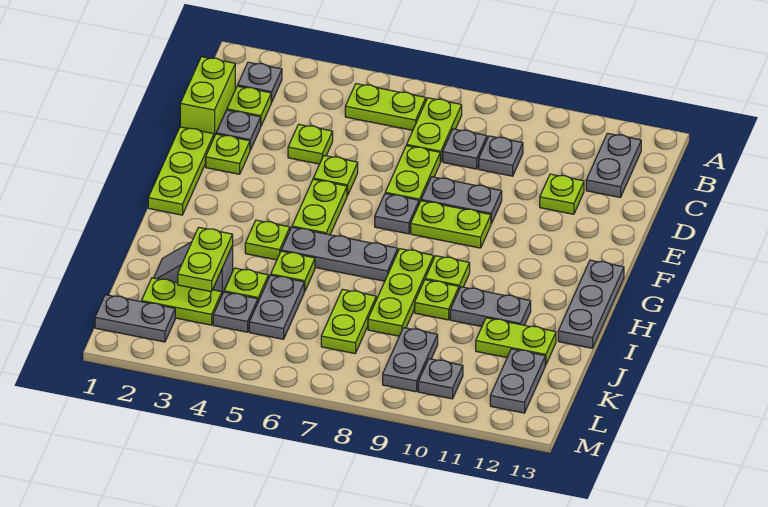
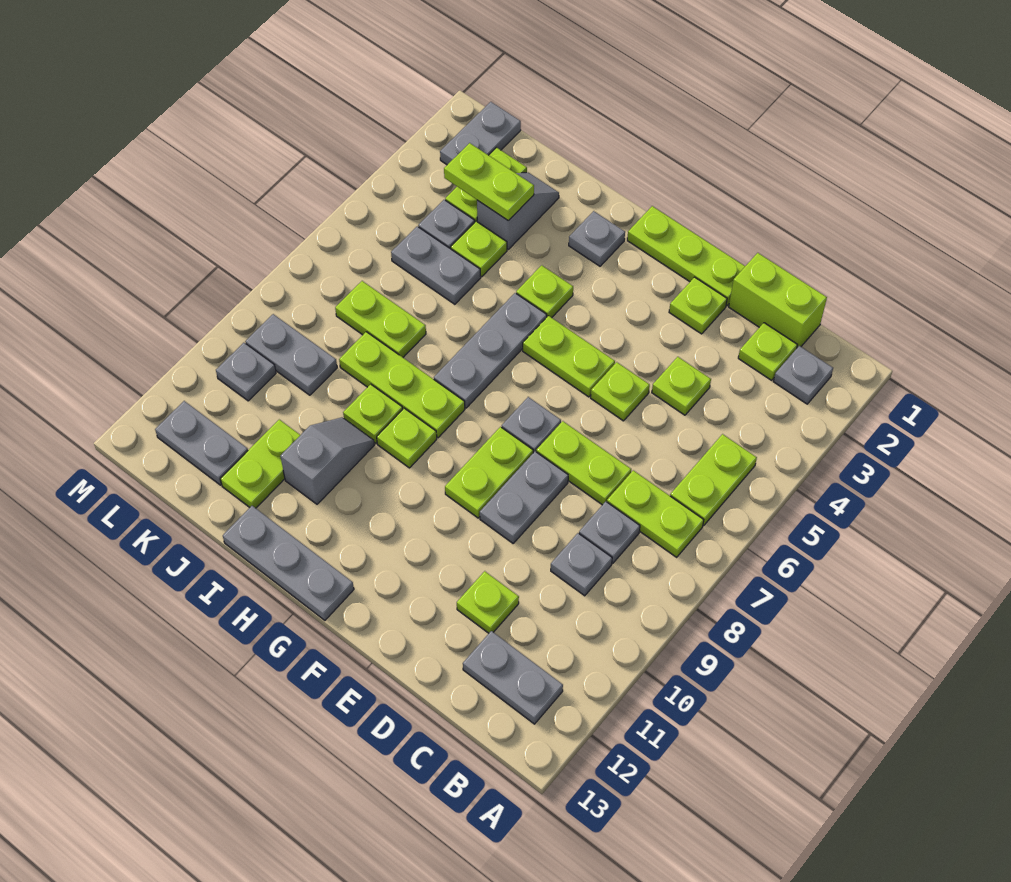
grey 1x1 plate [216,110,261,150] -> grey 1x1 plate moved to [569,211,625,266]
lime 1x1 plate [271,251,315,291] -> none
grey 1x2 plate [450,287,531,326] -> grey 1x2 slope [280,417,374,504]

